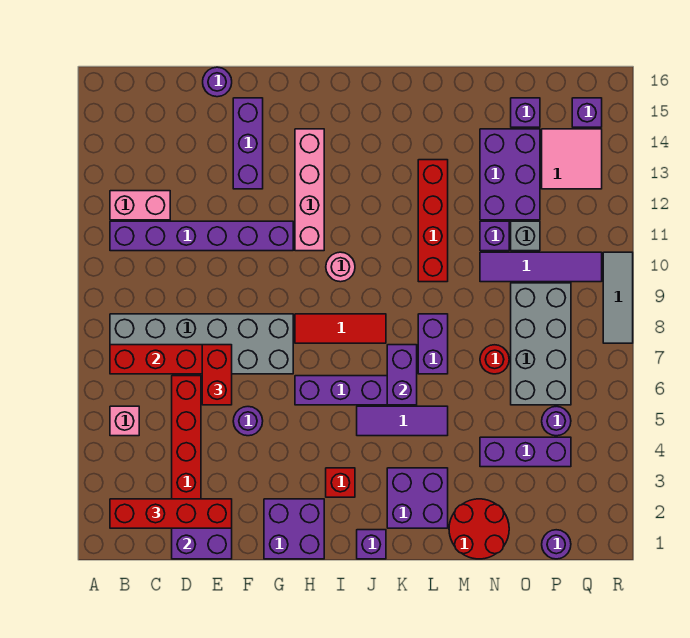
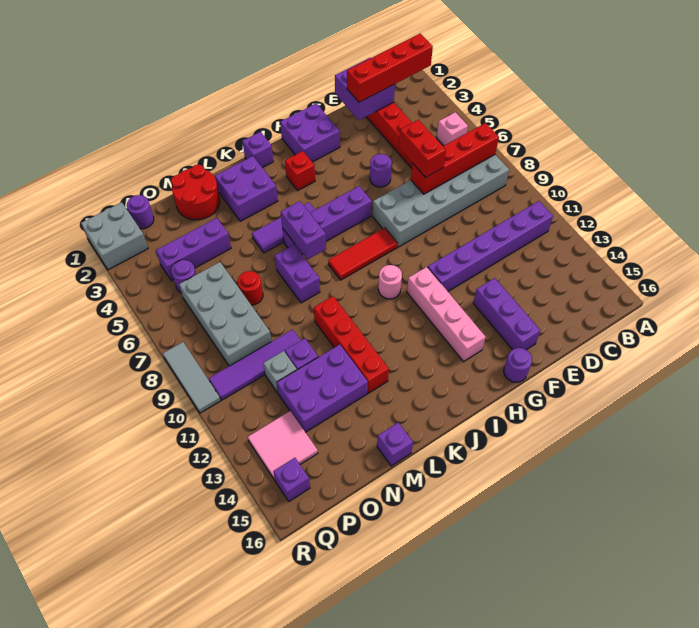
pink 1x2 brick [110,191,170,220] -> none
purple 1x1 round brick [203,67,232,97] -> purple 1x1 round brick moved to [504,348,532,382]
purple 2x3 brick [480,129,540,220] -> purple 2x3 brick turned to [277,345,368,432]
purple 1x1 brick [511,98,540,127] -> purple 1x1 brick moved to [377,423,413,466]
none -> grey 2x2 brick [81,202,148,270]

